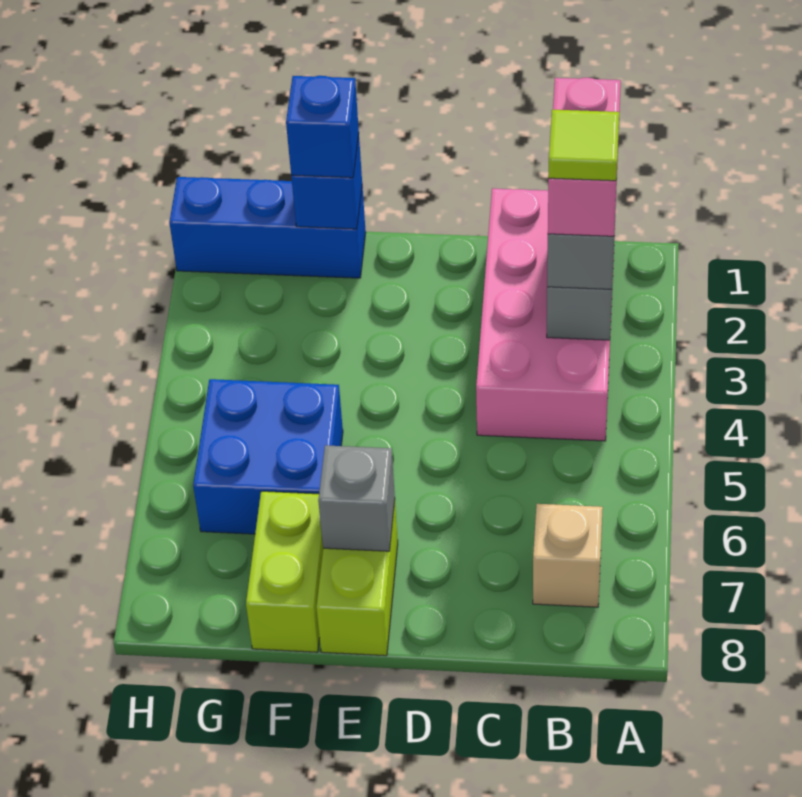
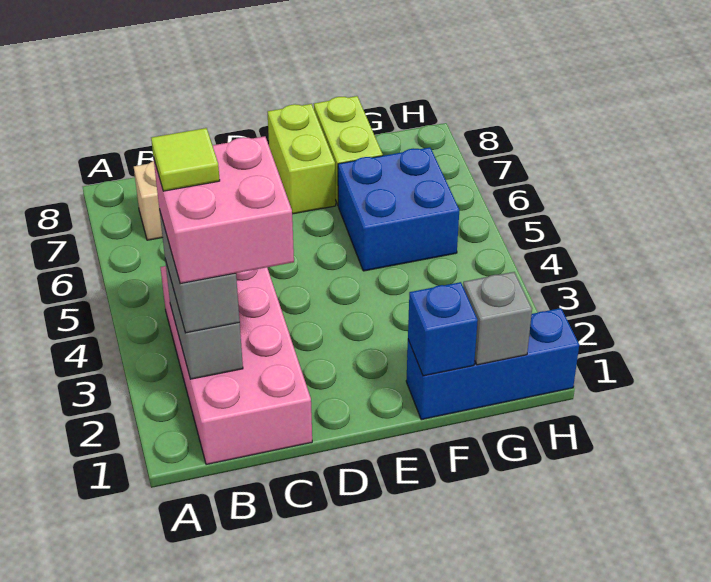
pink 1x2 brick [548,78,621,236] -> pink 2x2 brick [153,136,294,284]
grey 1x1 brick [318,445,395,551] -> grey 1x1 brick moved to [463,272,532,365]
blue 1x1 brick [286,76,359,178] -> none

